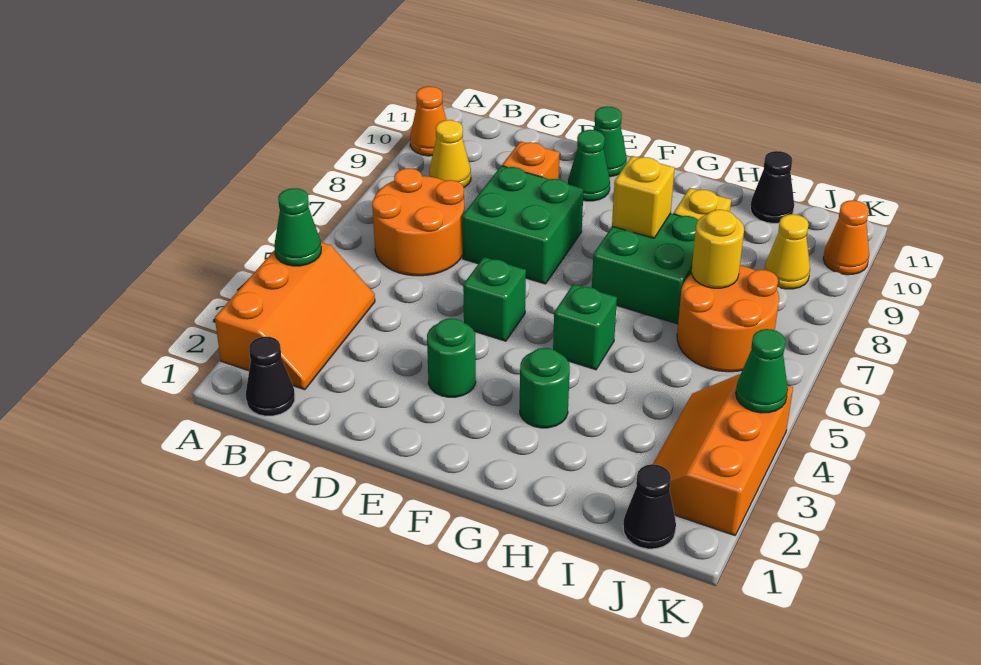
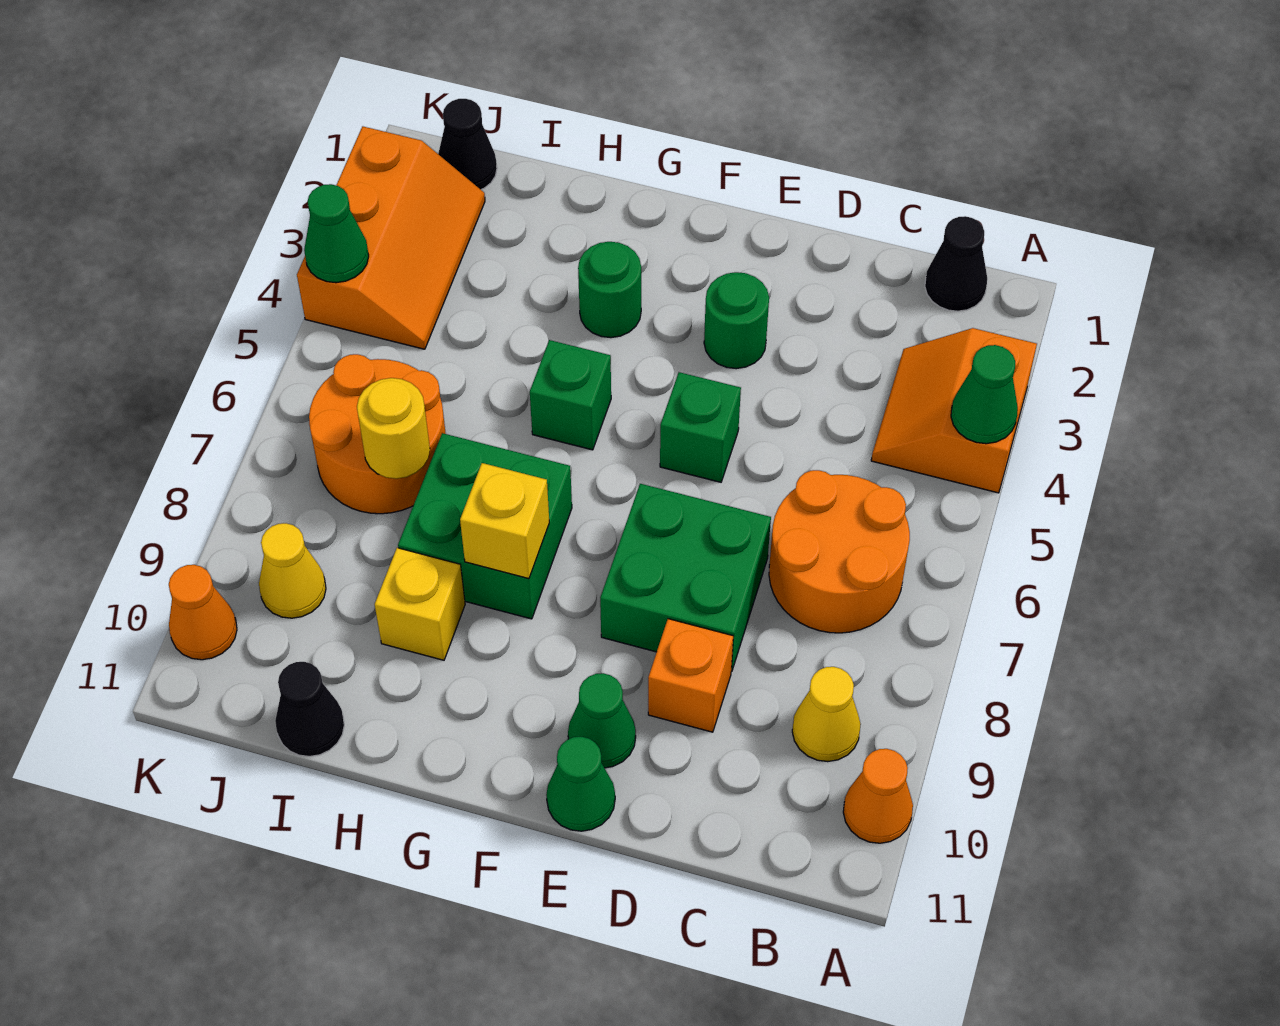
orange 2x3 slope [215,242,375,390] -> orange 2x2 slope [871,328,1037,493]

